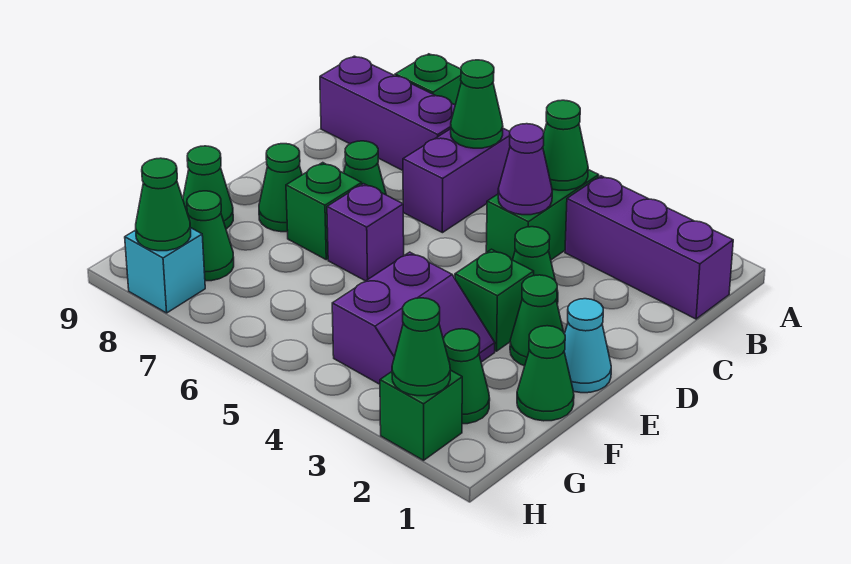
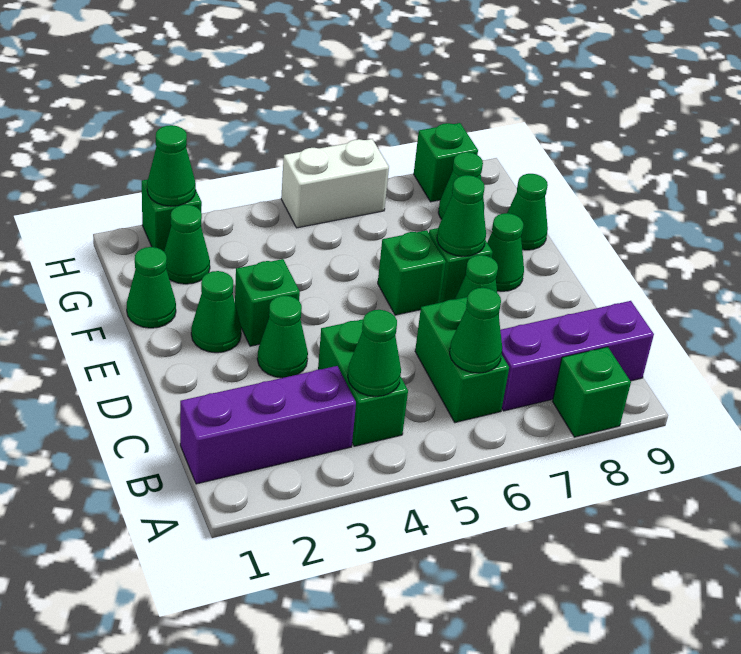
purple 1x2 brick [403,128,510,233] -> green 1x2 brick [415,297,509,423]
purple 1x1 cone [498,124,552,215] -> none
cyan 1x1 cone [564,299,611,393] -> none
purple 1x1 brick [327,184,404,281] -> green 1x1 brick [378,230,446,315]
purple 2x2 slope [332,252,495,384] -> none
none -> white 1x2 brick [281,139,389,228]
cyan 1x1 brick [125,228,205,313] -> green 1x1 brick [414,123,478,202]
green 1x1 cone [136,158,191,251] -> green 1x1 cone moved to [437,175,486,256]

